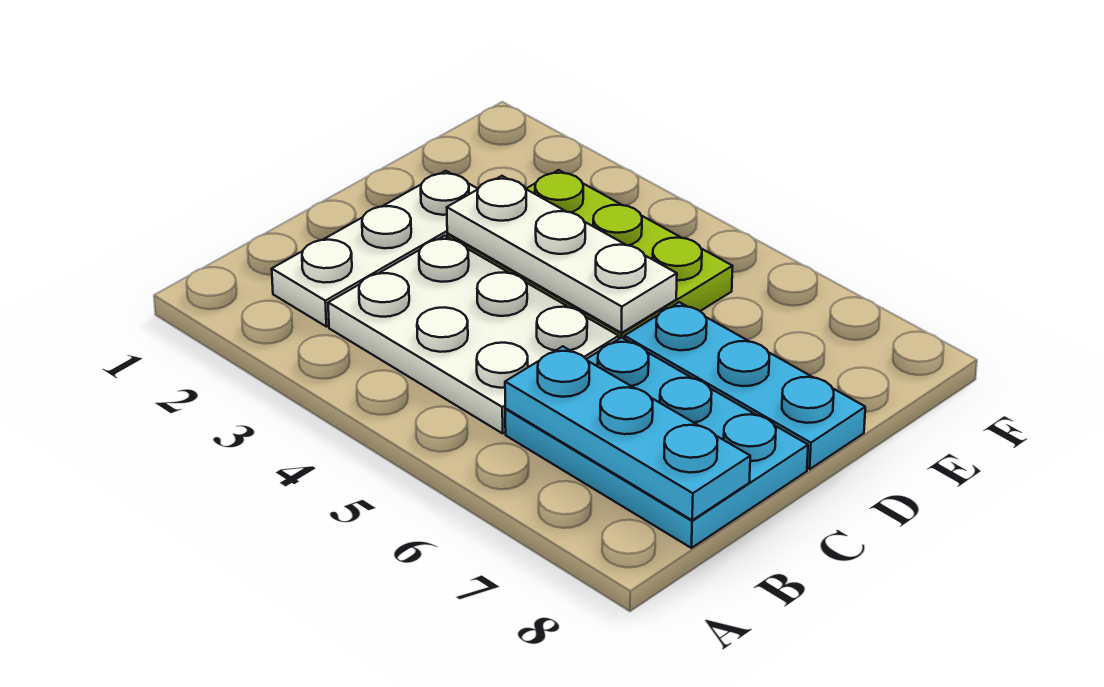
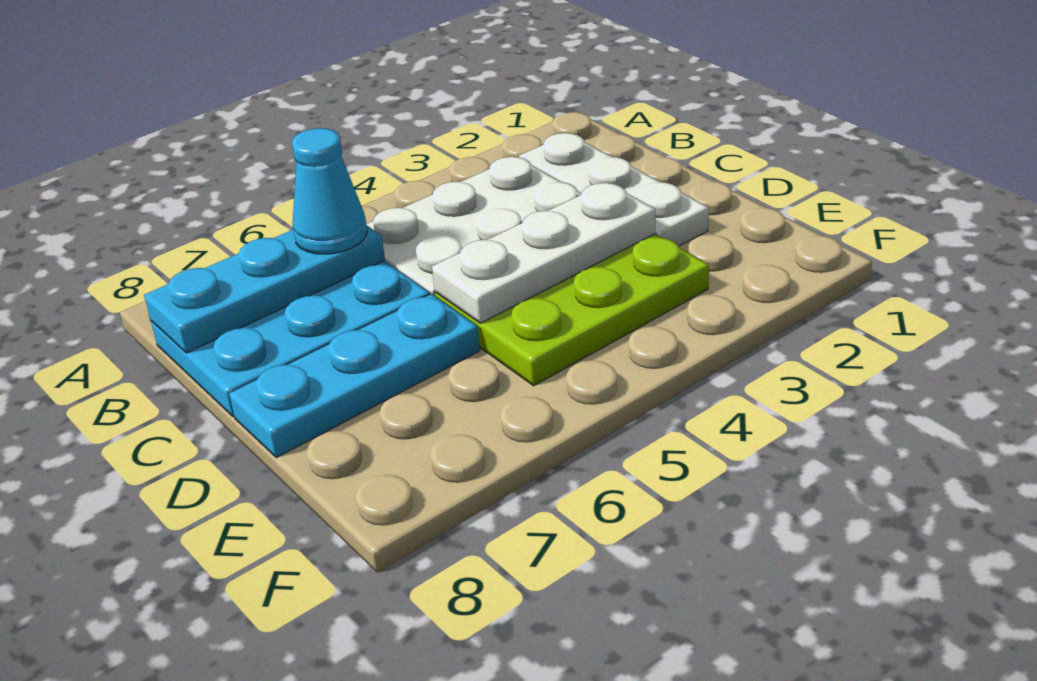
none -> cyan 1x1 cone [292,128,367,254]

